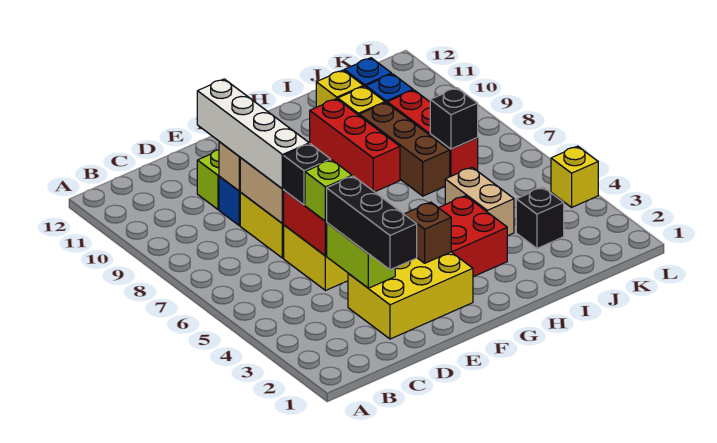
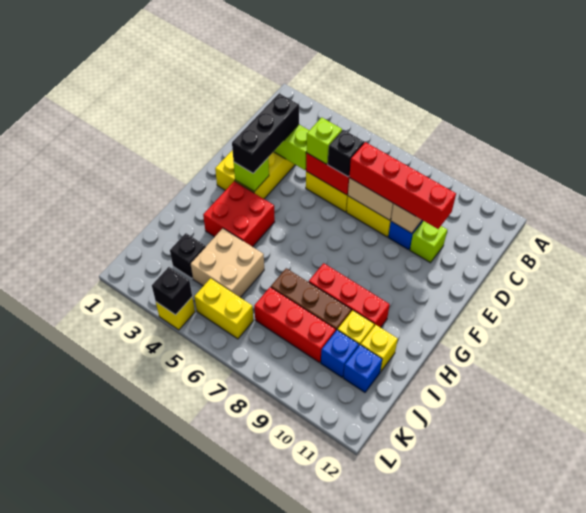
black 1x3 brick [327,176,417,270] -> black 1x3 brick turned to [232,93,299,173]
white 1x4 brick [197,79,309,189] -> red 1x4 brick [349,142,456,229]
brown 1x1 brick [404,202,451,263] -> lime 1x1 brick [234,158,269,192]
tan 1x2 brick [445,167,514,236] -> tan 2x2 brick [190,228,264,298]
black 1x1 brick [430,88,478,149] -> black 1x1 brick moved to [152,267,192,315]
none -> yellow 1x2 brick [194,278,254,339]

